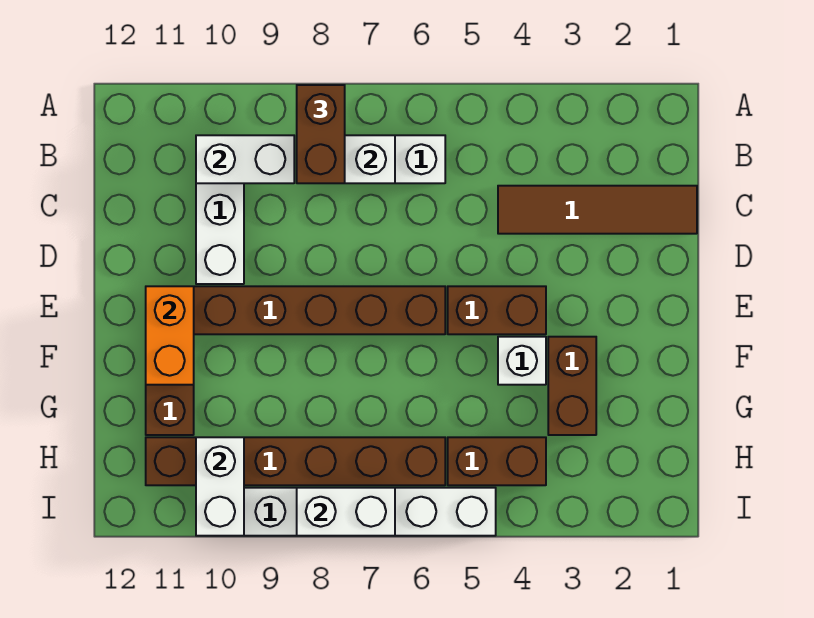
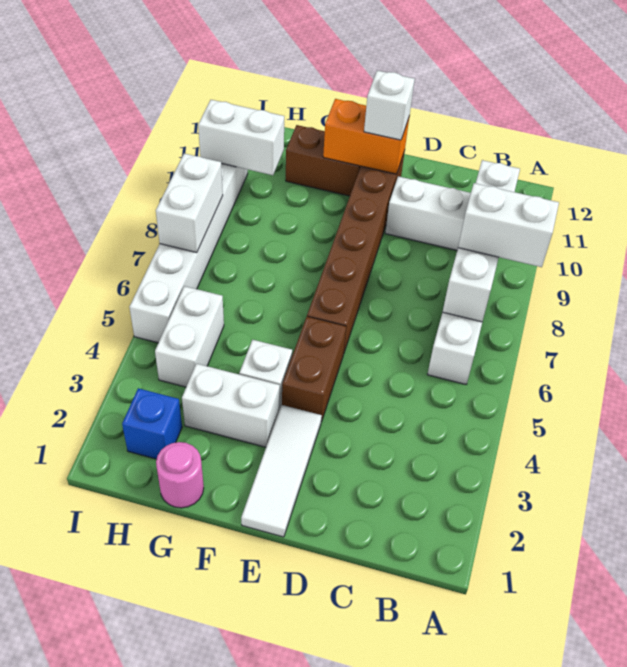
brown 1x2 brick [297,85,345,183] -> white 1x2 brick [458,183,559,267]
brown 1x4 tile [498,186,697,234] -> none
none -> white 1x3 tile [241,405,322,537]
none -> white 1x1 brick [364,71,415,140]
brown 1x2 brick [548,337,596,435] -> white 1x2 brick [182,364,280,447]
none -> pink 1x1 round brick [156,442,204,508]
none -> blue 1x1 brick [122,388,182,459]
brown 1x2 brick [448,437,546,485] -> white 1x2 brick [155,286,224,387]
brown 1x6 brick [146,437,445,485] -> none

